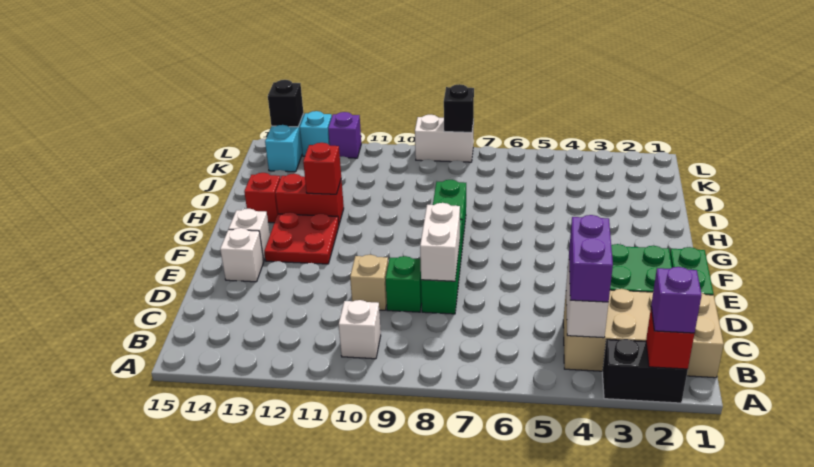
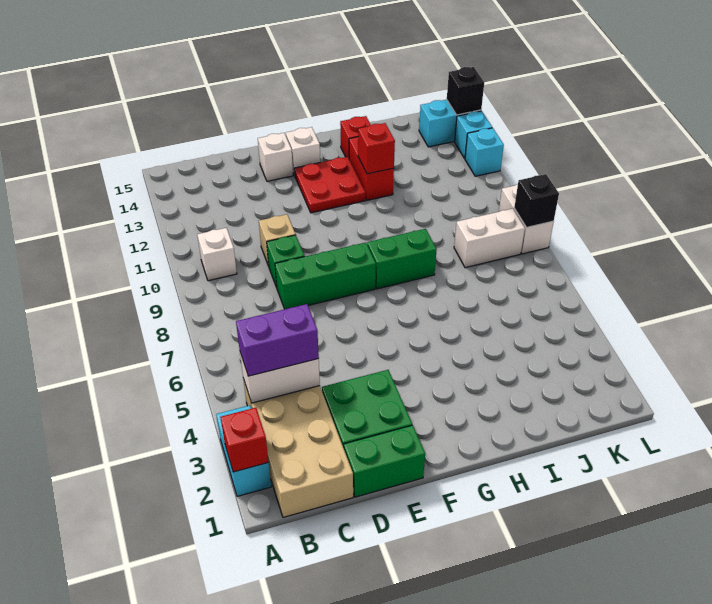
black 1x2 brick [602,339,688,403] -> cyan 1x2 brick [216,405,271,496]
purple 1x1 brick [651,267,702,333] -> none
white 1x2 brick [420,203,460,281] -> white 1x2 brick moved to [454,209,525,268]
purple 1x1 brick [328,112,361,158] -> cyan 1x1 brick [465,128,504,176]

